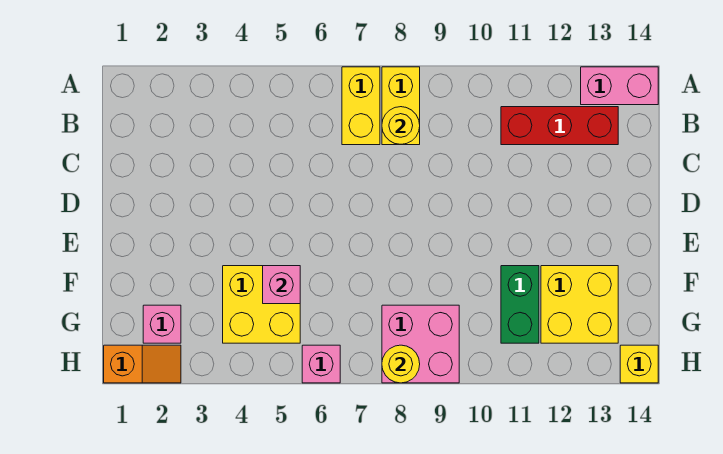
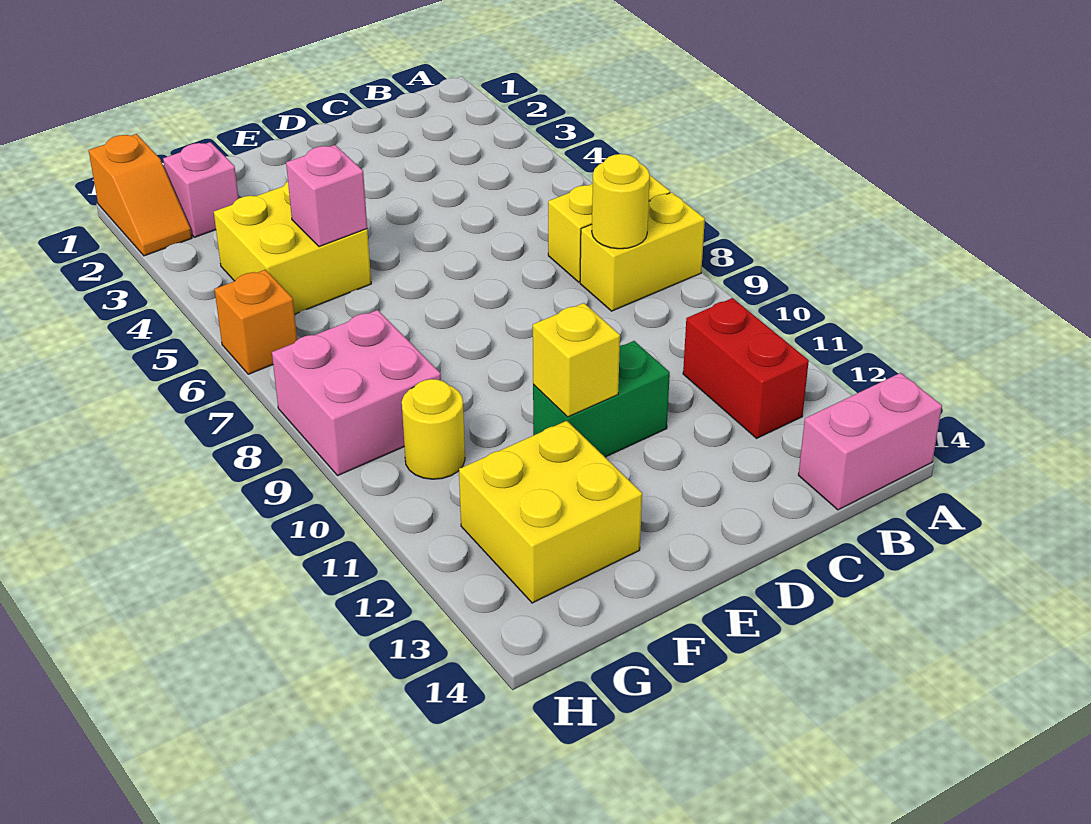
pink 1x2 brick [581,67,658,105] -> pink 1x2 brick turned to [798,373,942,510]
red 1x3 brick [501,107,618,145] -> red 1x2 brick [683,298,809,438]
green 1x2 brick [501,266,539,343] -> green 1x2 brick moved to [533,341,670,457]
pink 1x1 brick [302,345,340,383] -> orange 1x1 brick [215,270,297,374]
yellow 1x1 round brick [382,345,420,383] -> yellow 1x1 round brick moved to [402,379,465,479]
yellow 1x1 brick [620,345,658,383] -> yellow 1x1 brick moved to [533,303,620,417]

